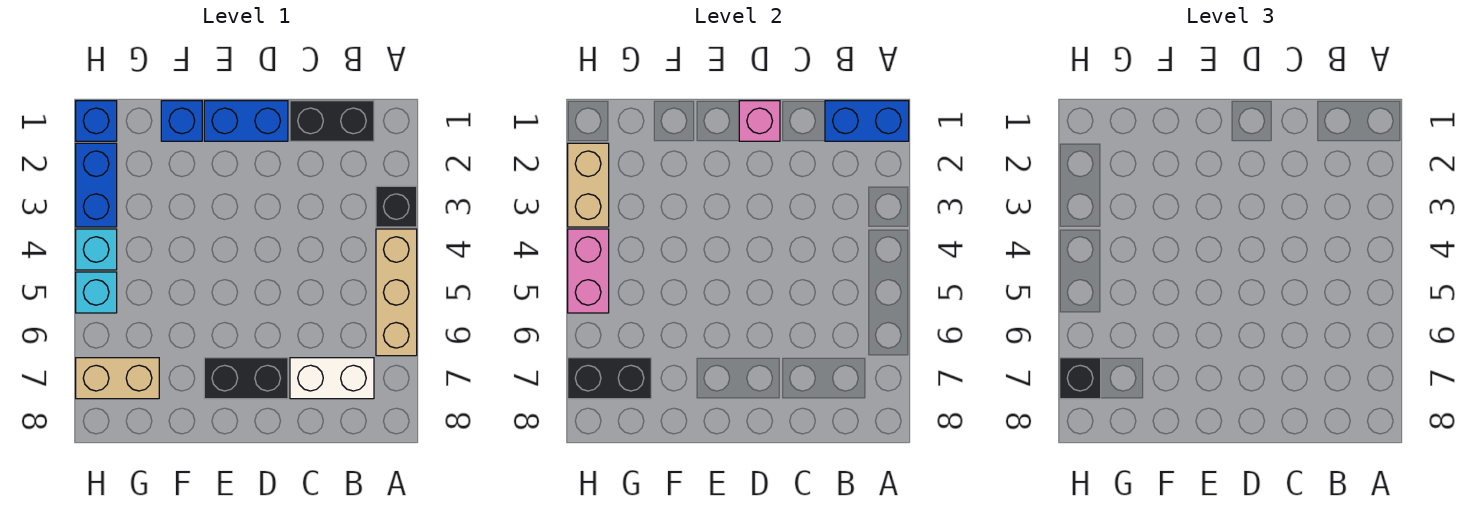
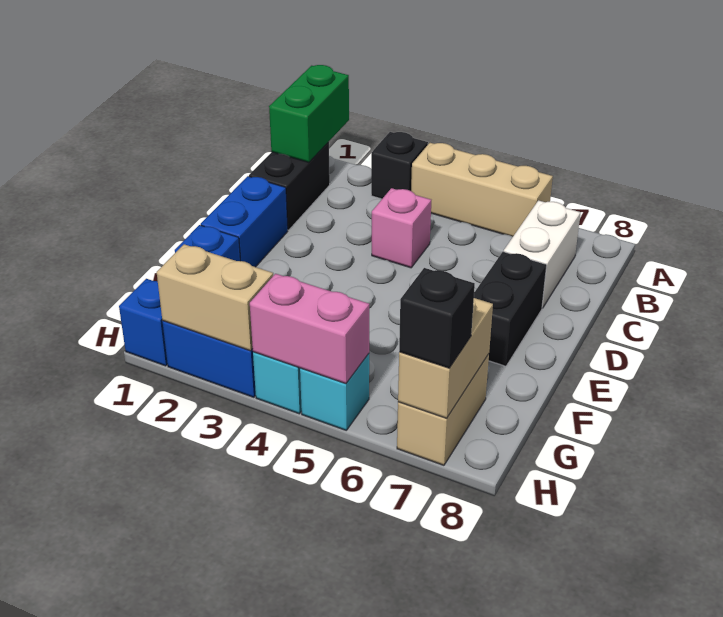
blue 1x2 brick [825,101,909,141] -> green 1x2 brick [269,65,349,162]
pink 1x1 brick [739,101,780,141] -> pink 1x1 brick moved to [372,188,431,268]
black 1x2 brick [568,358,651,399] -> tan 1x2 brick [398,298,493,418]

